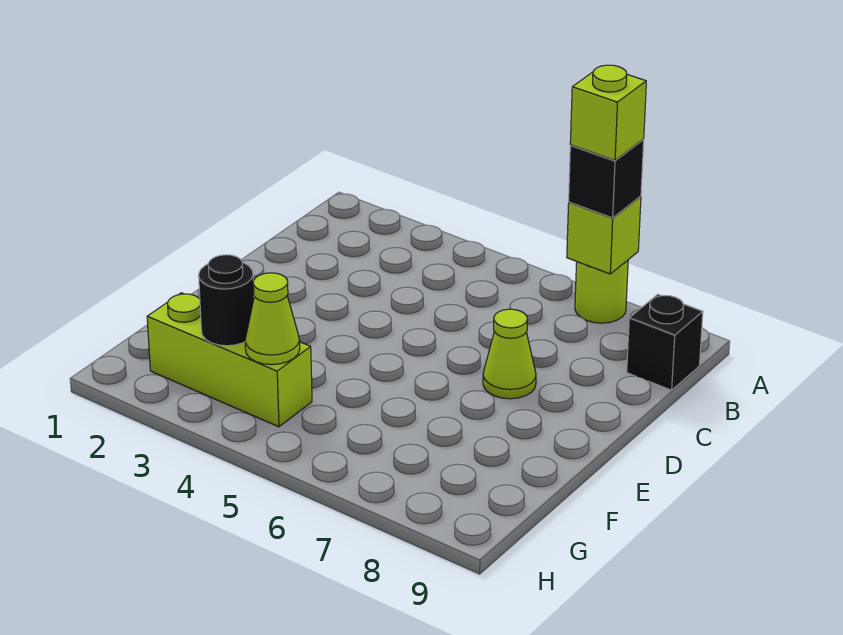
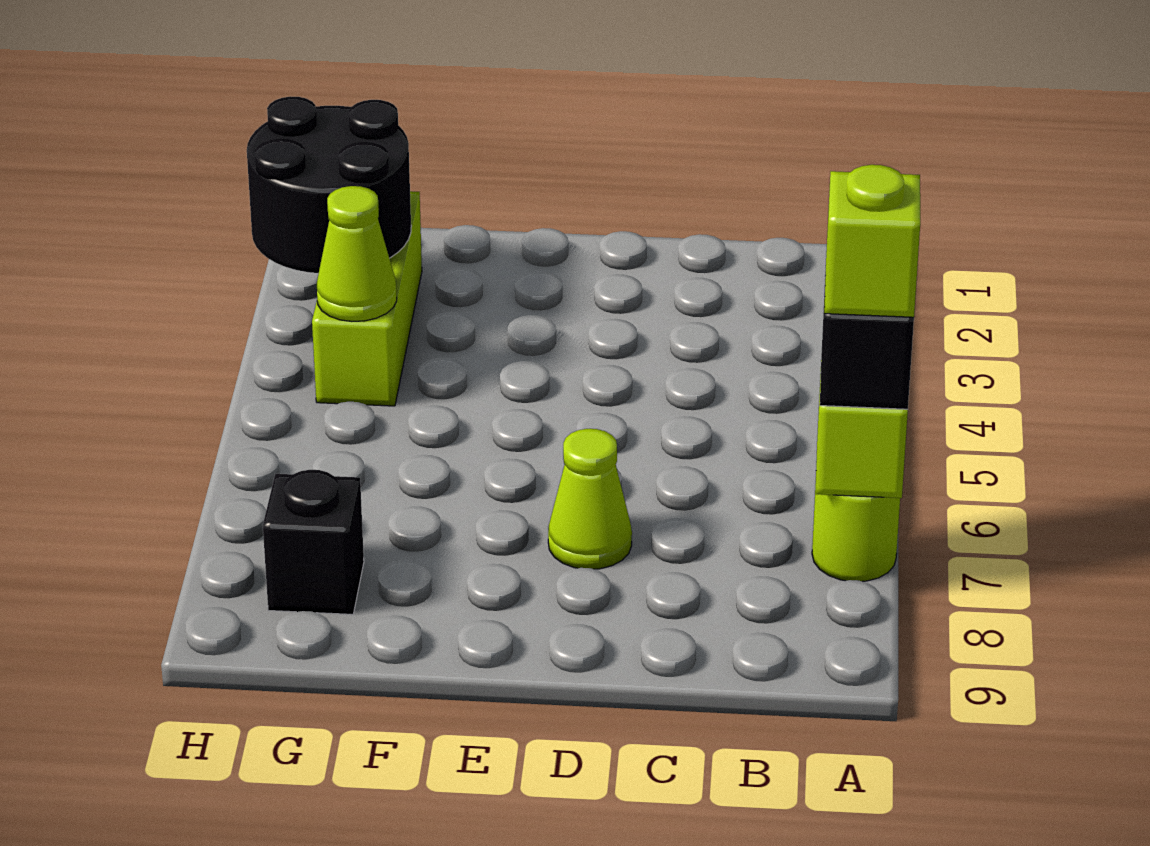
black 1x1 brick [627,294,703,390] -> black 1x1 brick moved to [263,470,364,614]
black 1x1 round brick [199,255,254,346] -> black 2x2 round brick [247,97,411,273]

